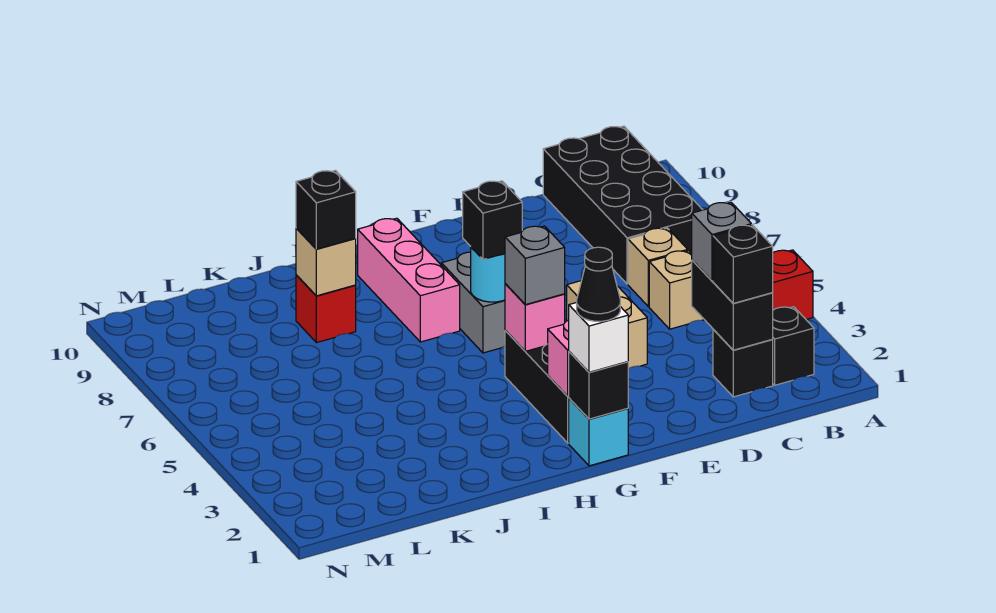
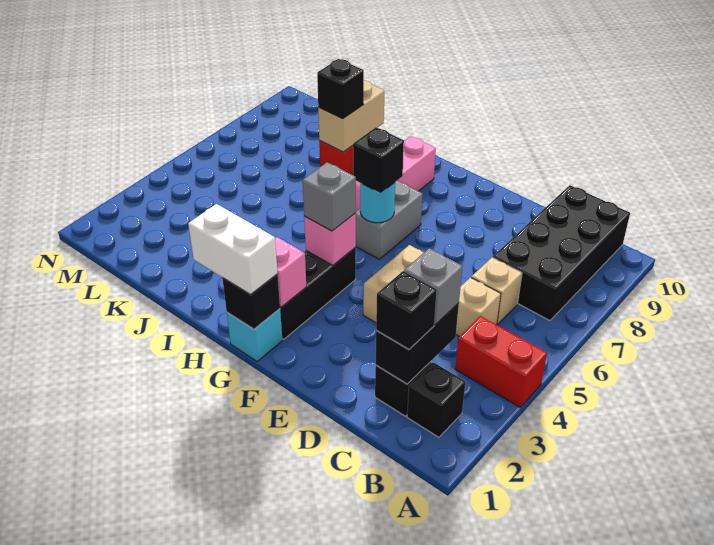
white 1x1 brick [569,303,628,372] -> white 1x2 brick [188,204,278,295]
black 1x1 cone [577,247,620,321] -> none
tan 1x1 brick [296,228,356,296] -> tan 1x2 brick [318,80,384,152]

